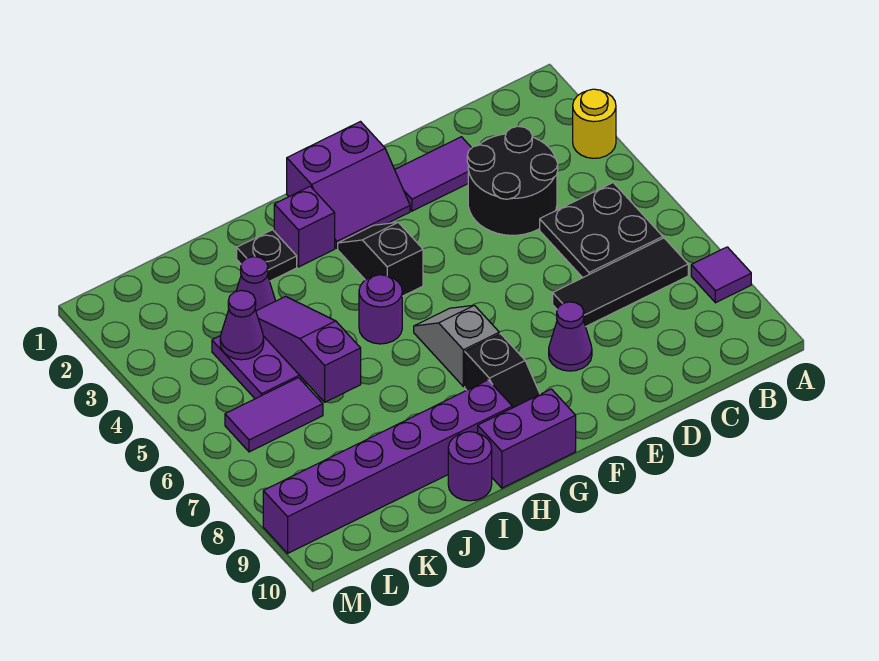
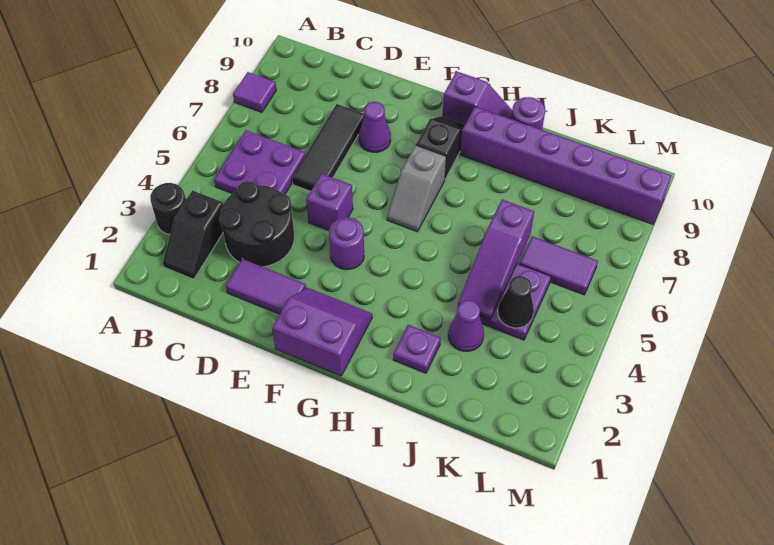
yellow 1x1 round brick [573,89,616,158] -> black 1x1 round brick [150,183,186,234]
black 2x2 plate [540,183,663,278] -> purple 2x2 plate [214,130,305,194]
black 1x3 tile [553,238,688,327] -> black 1x3 tile turned to [292,104,364,191]
black 1x2 slope [338,222,423,296] -> black 1x2 slope moved to [163,191,223,279]
purple 1x2 brick [478,389,576,488] -> purple 1x2 slope [442,71,512,124]
purple 1x1 brick [274,186,335,267] -> purple 1x1 brick moved to [306,174,353,230]
purple 1x1 round brick [359,275,402,344] -> purple 1x1 round brick moved to [329,217,364,270]
black 1x1 plate [237,230,297,281] -> purple 1x1 plate [393,325,441,373]
purple 1x1 cone [220,290,264,360] -> black 1x1 cone [498,276,534,328]

